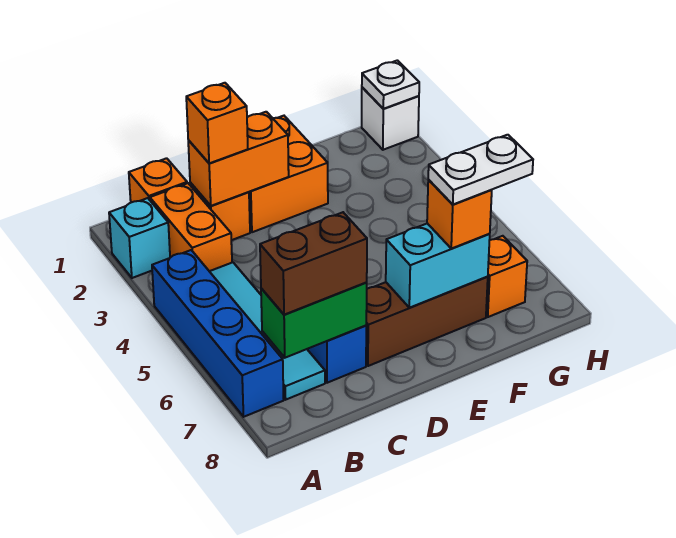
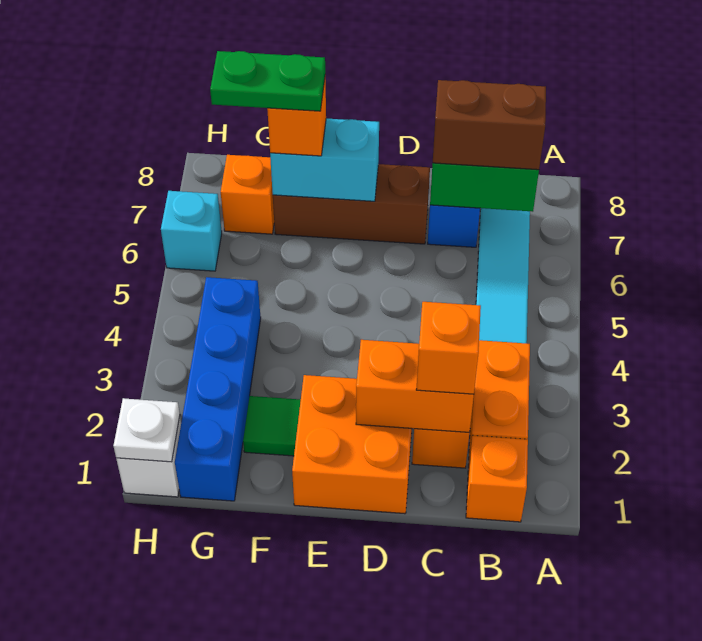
cyan 1x1 brick [109,198,170,278] -> cyan 1x1 brick moved to [161,191,222,271]
blue 1x4 brick [152,250,284,417] -> blue 1x4 brick moved to [175,277,261,501]
none -> green 1x1 tile [243,396,301,456]
white 1x2 plate [428,135,533,204] -> green 1x2 plate [210,51,325,111]

